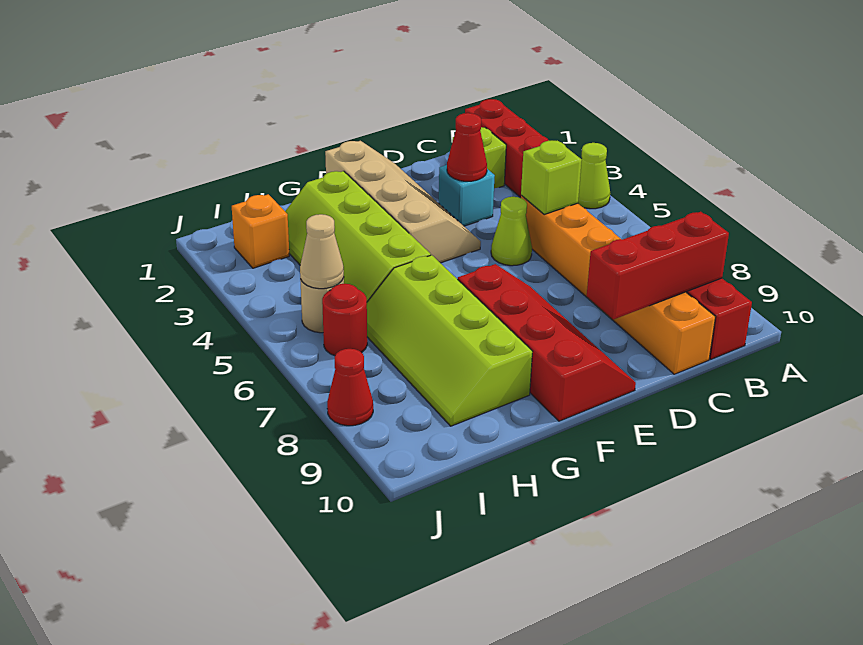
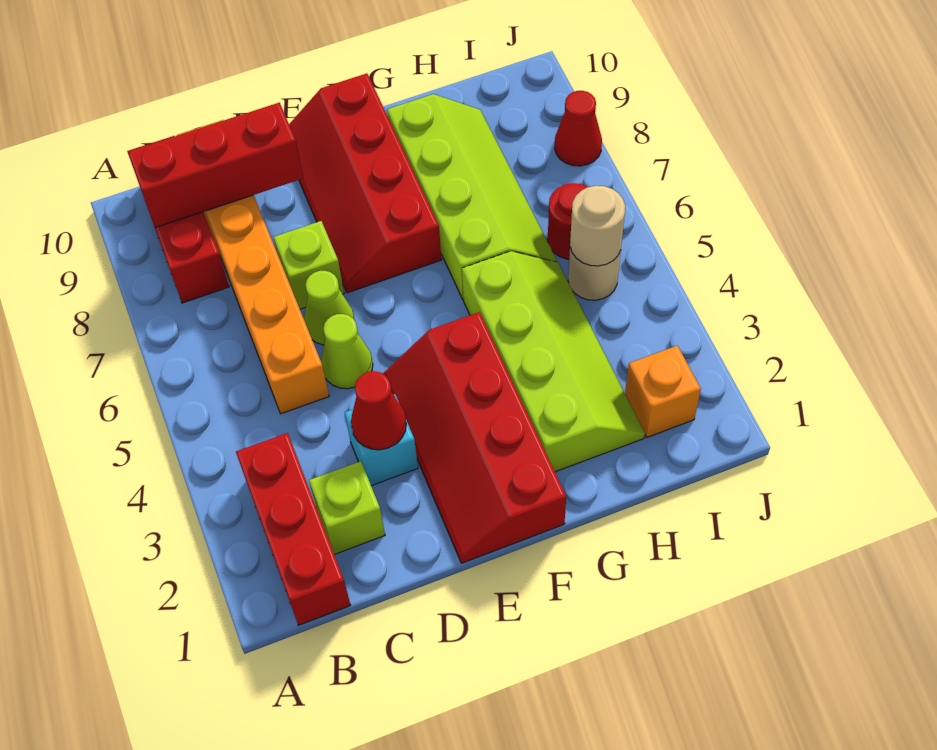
lime 1x1 cone [578,143,610,209] -> lime 1x1 cone moved to [304,271,354,345]
lime 1x1 brick [521,141,582,214] -> lime 1x1 brick moved to [273,221,344,309]
tan 2x4 slope [325,141,481,263] -> red 2x4 slope [383,312,566,563]
tan 1x1 cone [300,214,344,289] -> tan 1x1 round brick [570,186,625,266]

